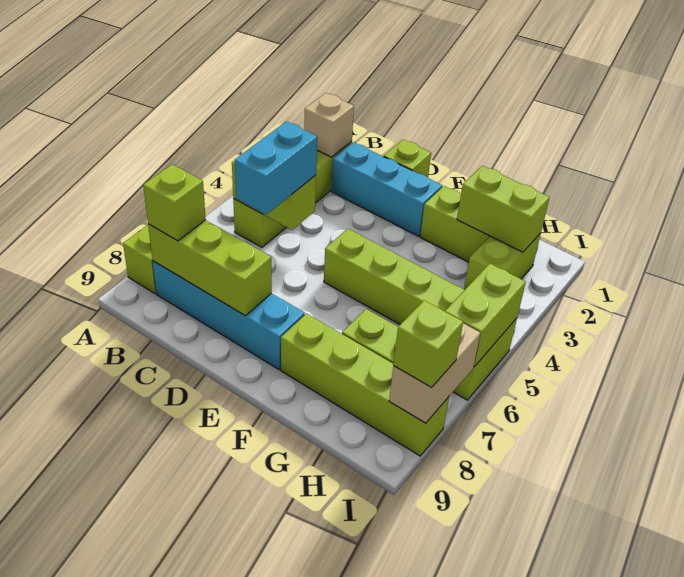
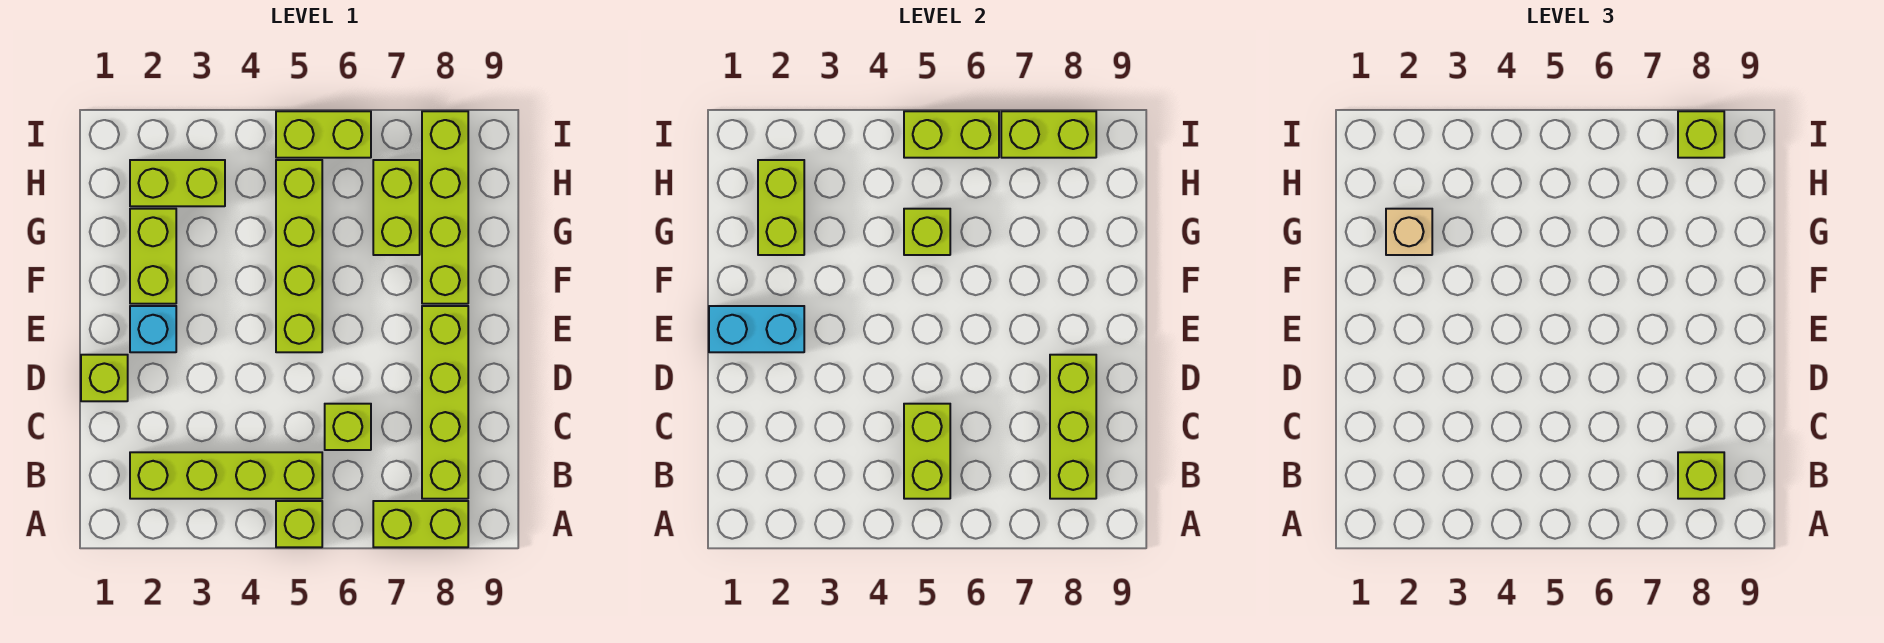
none -> lime 1x1 brick [276,501,322,547]
tan 1x1 brick [304,93,354,157] -> tan 1x1 brick moved to [1386,209,1432,255]
cyan 1x4 brick [153,261,305,369] -> lime 1x4 brick [422,306,468,499]
cyan 1x3 brick [331,142,442,236] -> cyan 1x1 brick [130,306,176,352]
cyan 1x2 brick [235,121,317,215] -> cyan 1x2 brick moved to [709,306,804,352]
none -> lime 1x1 brick [325,404,371,450]
none -> lime 1x1 brick [904,209,950,255]
tan 1x2 brick [389,323,480,423] -> lime 1x2 brick [1001,111,1096,158]

